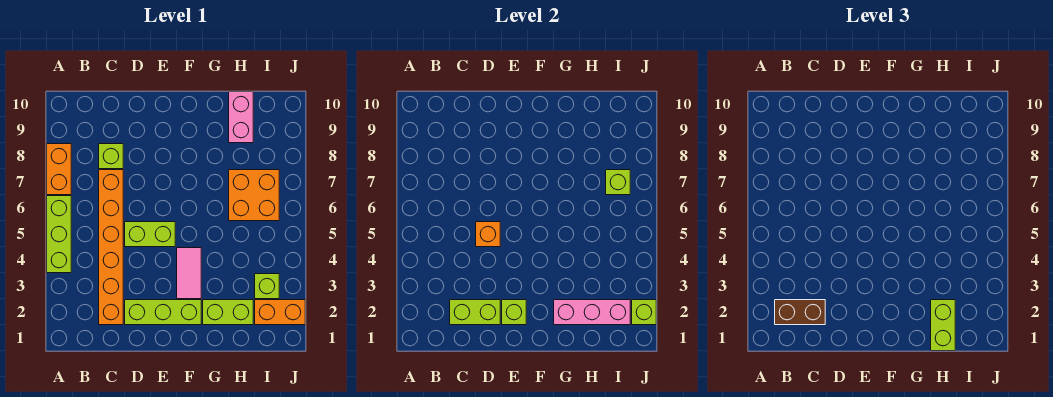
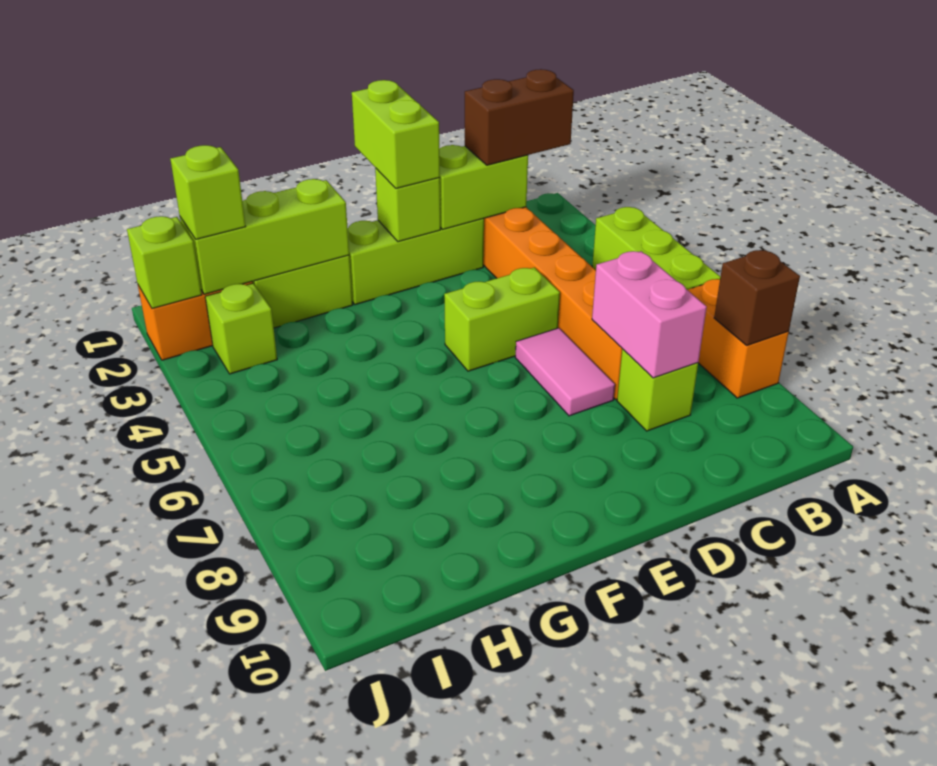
none -> brown 1x1 brick [714,250,800,345]
orange 1x1 brick [476,222,500,247] -> none
pink 1x2 tile [177,248,201,299] -> pink 1x2 tile moved to [515,328,615,416]
pink 1x3 brick [554,300,630,325] -> lime 1x3 brick [180,179,349,294]
lime 1x2 brick [931,300,955,351] -> lime 1x2 brick moved to [352,80,440,188]
orange 2x2 brick [229,170,279,221] -> none
pink 1x2 brick [229,92,253,143] -> pink 1x2 brick moved to [592,251,707,378]
lime 1x1 brick [606,170,630,195] -> lime 1x1 brick moved to [170,145,246,239]

